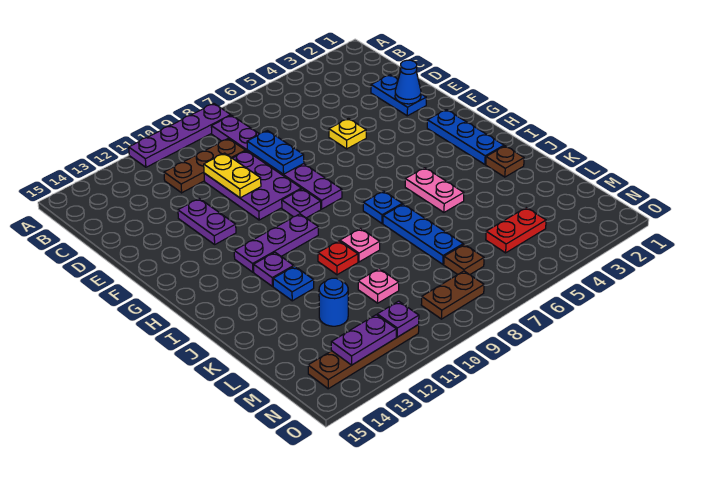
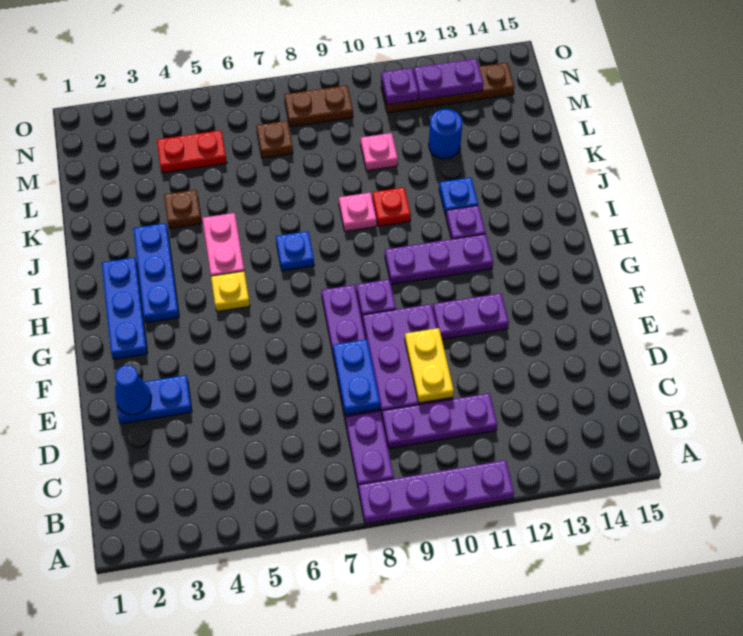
brown 1x3 plate [164,139,246,193] -> purple 1x3 plate [382,393,497,448]
blue 1x2 plate [371,75,426,116] -> blue 1x2 plate turned to [115,375,192,424]
yellow 1x1 plate [329,118,366,149] -> yellow 1x1 plate moved to [211,271,250,312]
purple 1x2 plate [178,199,236,244] -> purple 1x2 plate turned to [433,293,509,339]
brown 1x1 plate [486,146,524,177] -> brown 1x1 plate moved to [164,190,202,229]
blue 1x3 plate [383,204,463,264] -> blue 1x3 plate moved to [133,223,179,323]

